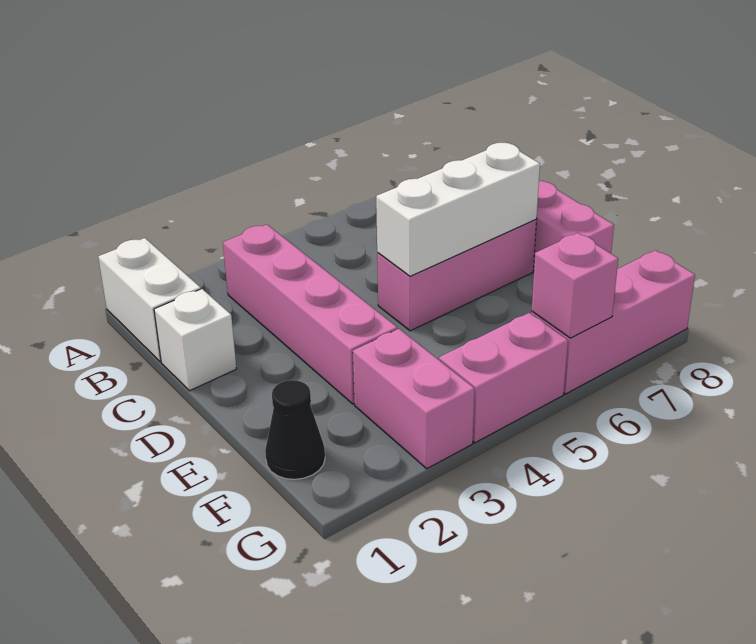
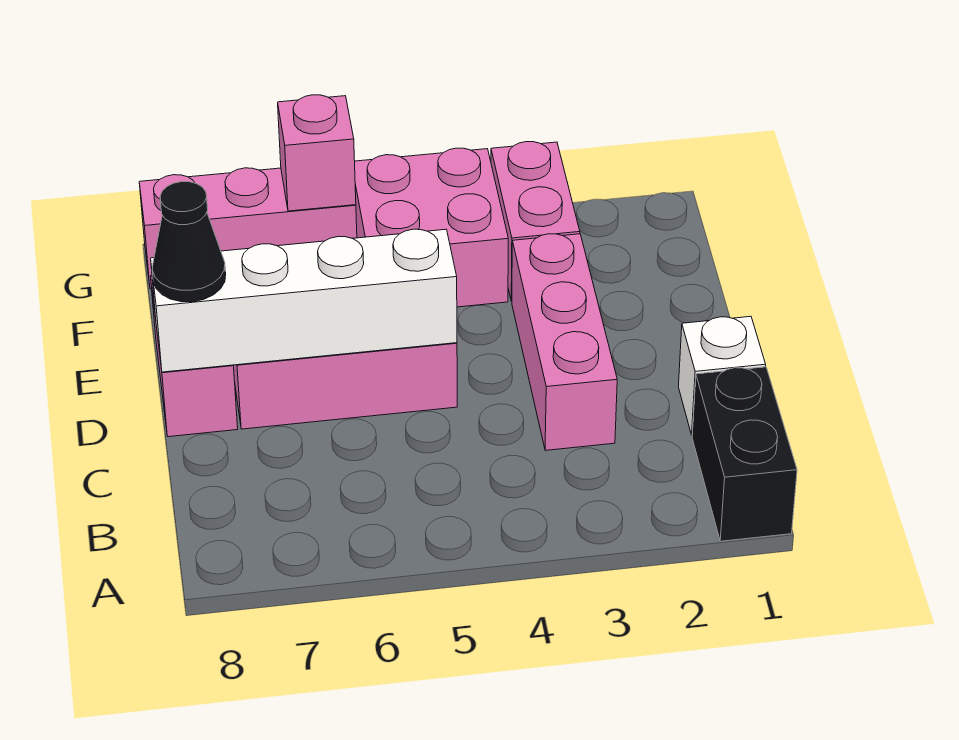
white 1x2 brick [98,238,201,362] -> black 1x2 brick [692,367,797,541]
pink 1x4 brick [223,224,397,404] -> pink 1x3 brick [512,234,617,450]
white 1x3 brick [376,143,540,276] -> white 1x4 brick [151,229,457,372]
black 1x1 cone [265,380,325,479] -> black 1x1 cone moved to [152,182,226,302]
pink 1x2 brick [439,313,568,443] -> pink 2x2 brick [355,148,508,307]

